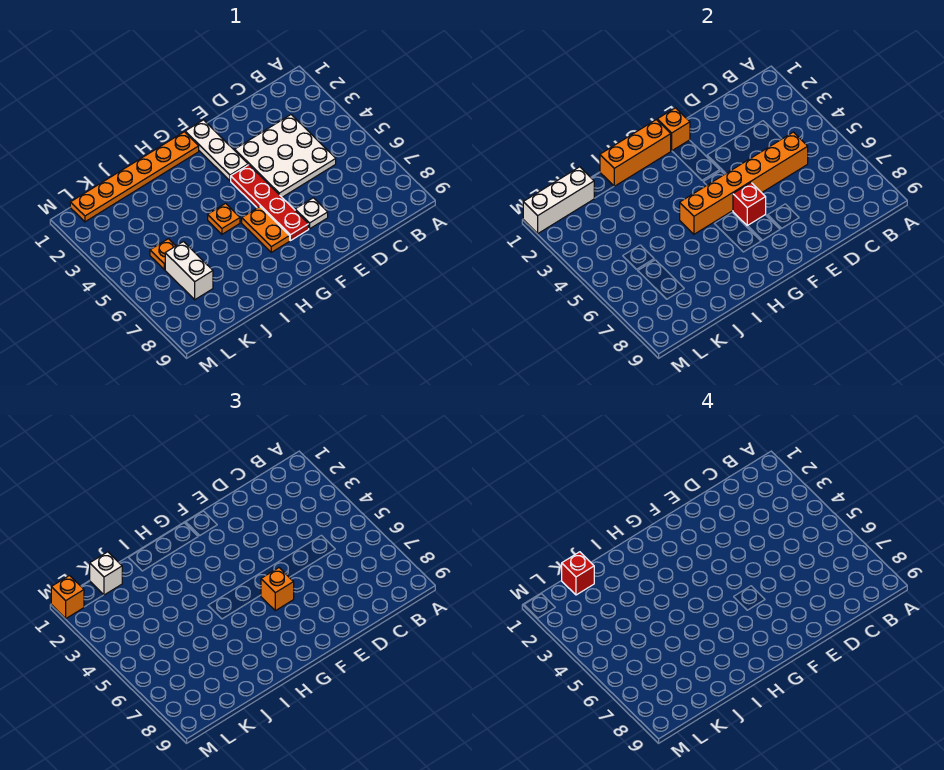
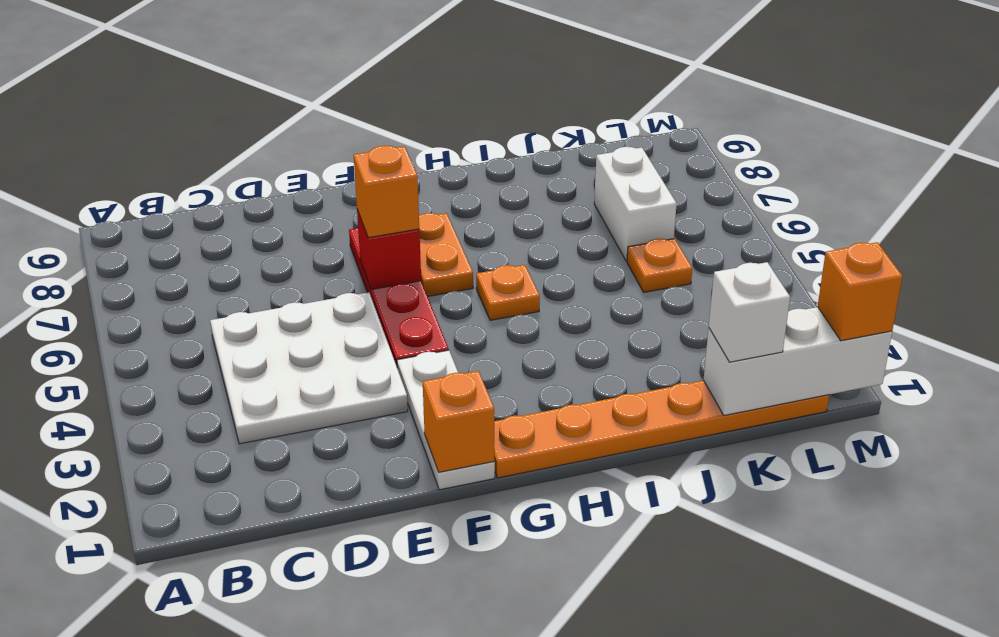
orange 1x6 brick [680,132,808,234] -> none
white 1x1 plate [295,198,328,229] -> none
orange 1x3 brick [600,120,671,186] -> none
red 1x1 brick [562,552,594,595] -> none

